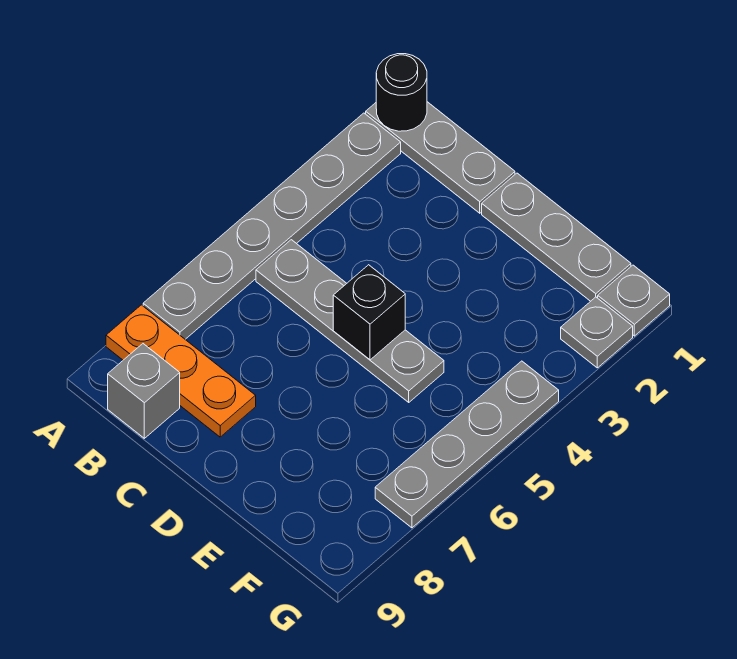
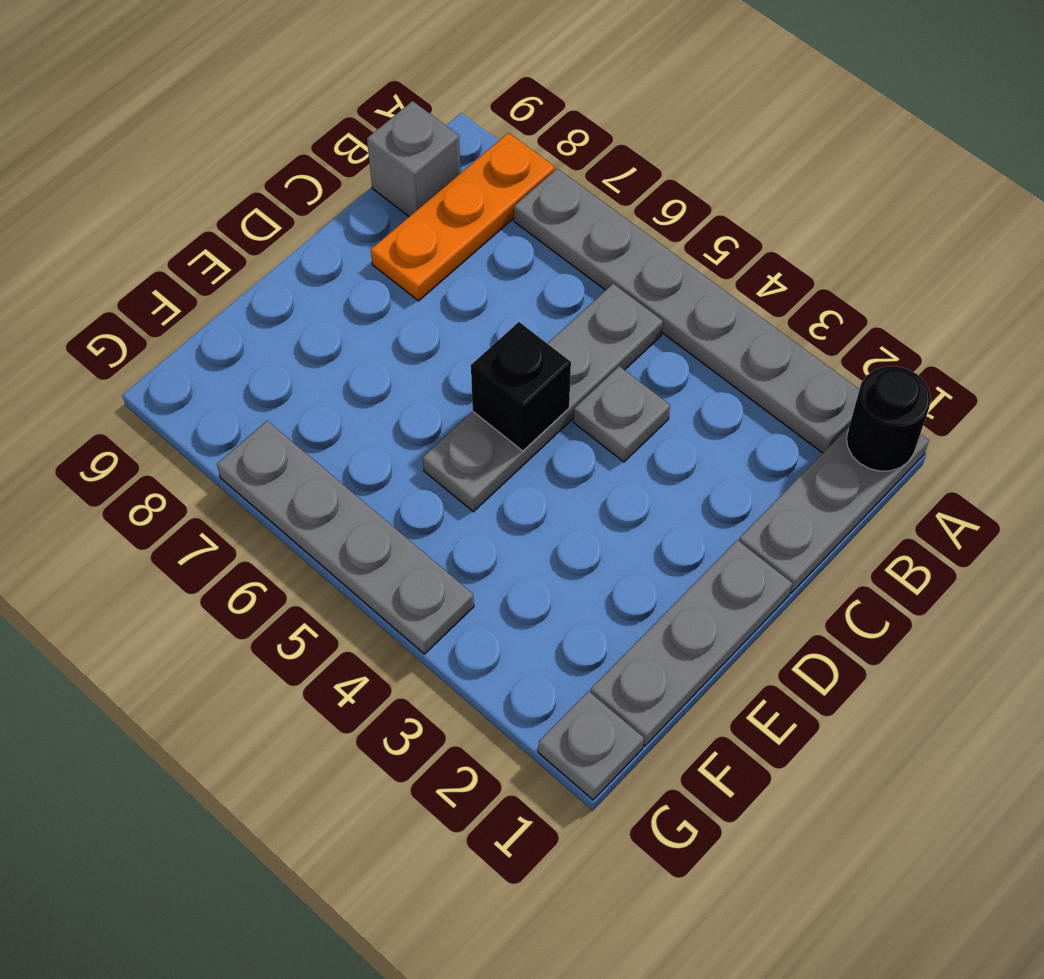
grey 1x1 plate [561,297,633,368] -> grey 1x1 plate moved to [573,366,670,462]

